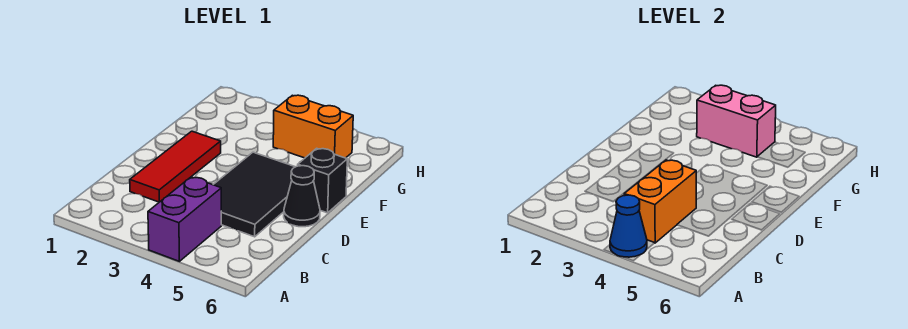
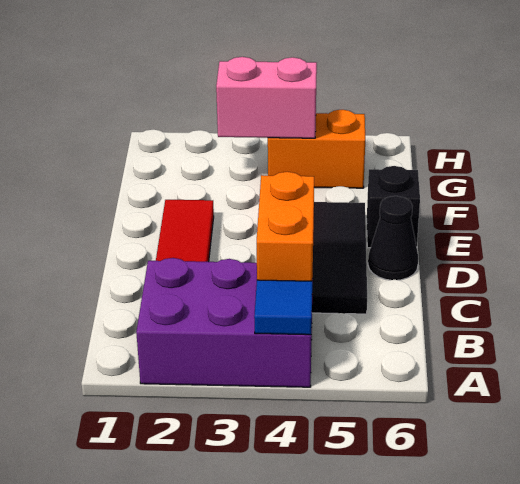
purple 1x2 brick [148,177,221,261] -> purple 2x3 brick [136,258,313,387]
blue 1x1 cone [610,195,647,257] -> blue 1x1 tile [254,280,312,335]

